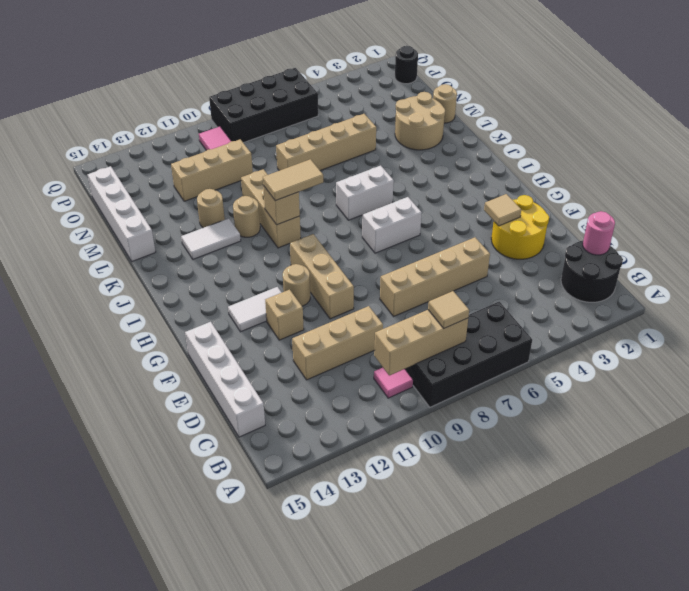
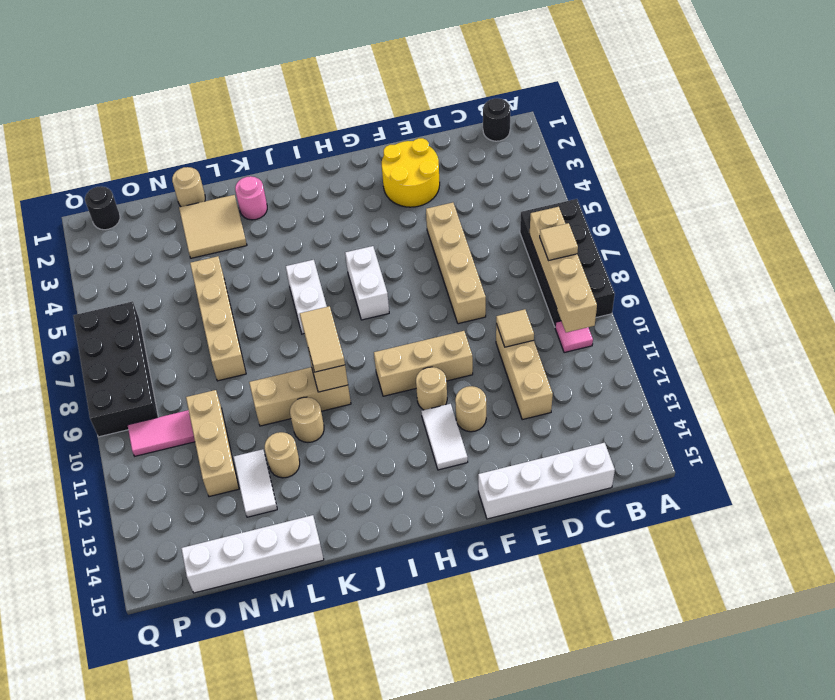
black 2x2 round brick [561,241,623,302] -> black 1x1 round brick [483,98,510,141]
tan 1x3 brick [374,310,468,375] -> tan 1x4 brick [530,207,597,332]
pink 1x1 round brick [583,211,615,255] -> pink 1x1 round brick moved to [235,176,267,220]
tan 1x1 tile [484,194,521,226] -> tan 1x1 tile moved to [496,309,534,347]
tan 1x1 brick [265,290,304,340] -> tan 1x1 round brick [455,386,486,432]
white 1x2 tile [181,218,241,259] -> white 1x2 tile moved to [233,449,277,517]
tan 2x2 round brick [395,92,445,150] -> tan 2x2 tile [179,195,247,258]

